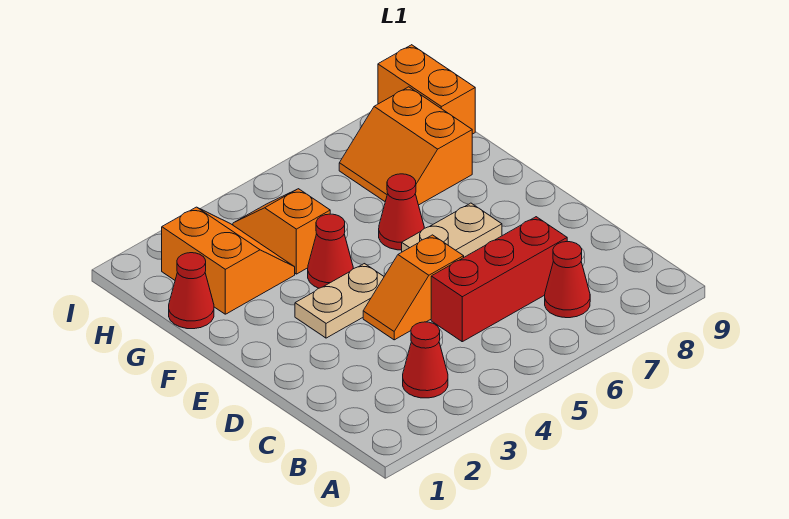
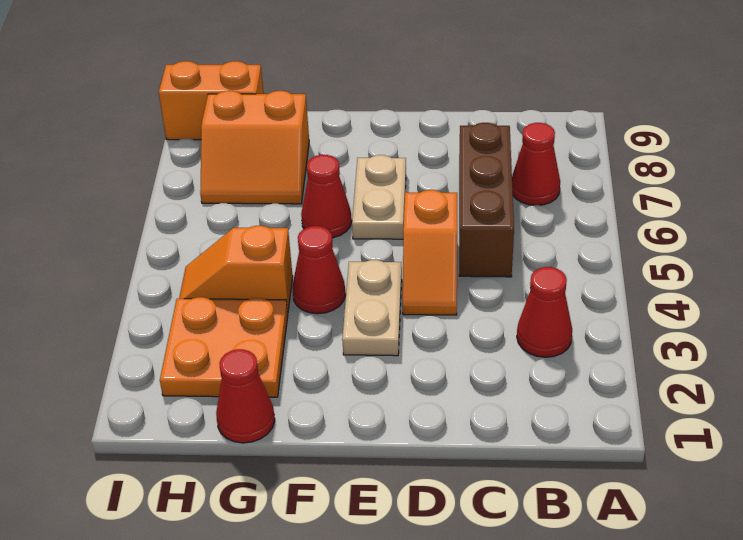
red 1x3 brick [431,217,567,342] -> brown 1x3 brick [459,123,514,277]
orange 2x2 slope [162,207,295,314] -> orange 2x2 plate [160,297,288,397]

